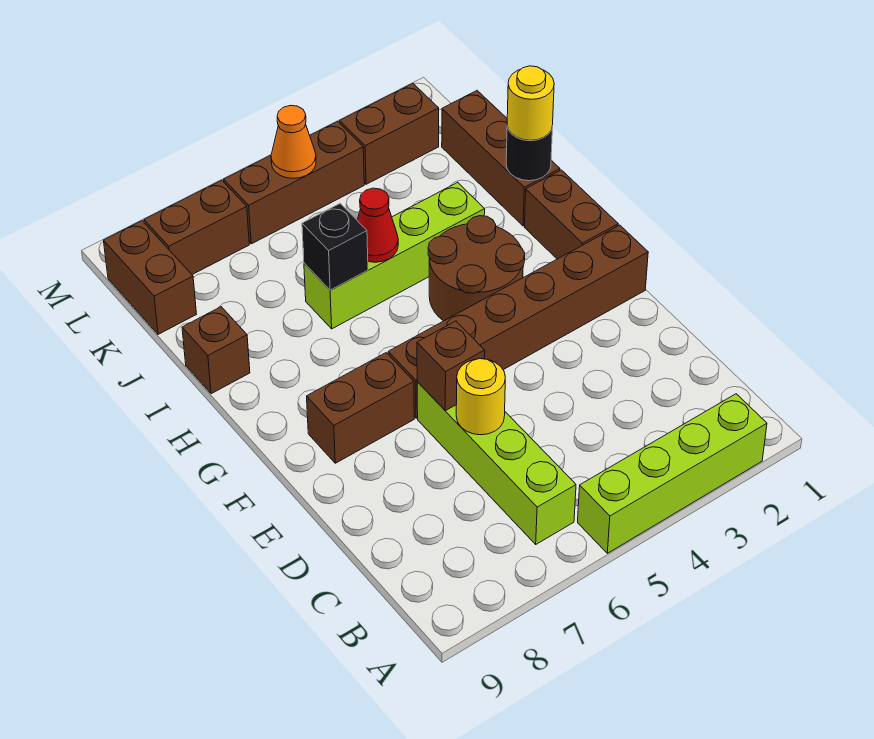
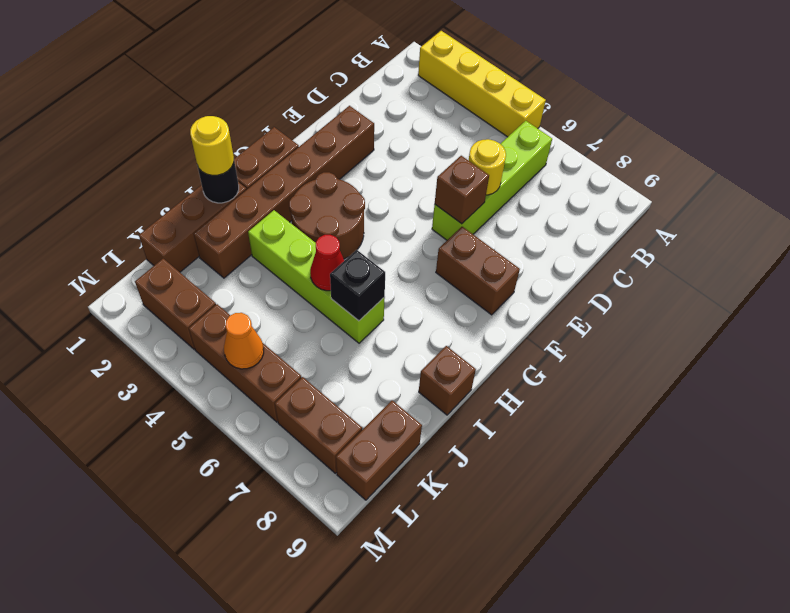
lime 1x4 brick [578,394,767,553] -> yellow 1x4 brick [418,31,546,137]
brown 1x6 brick [388,225,648,418] -> brown 1x6 brick turned to [194,106,374,278]

